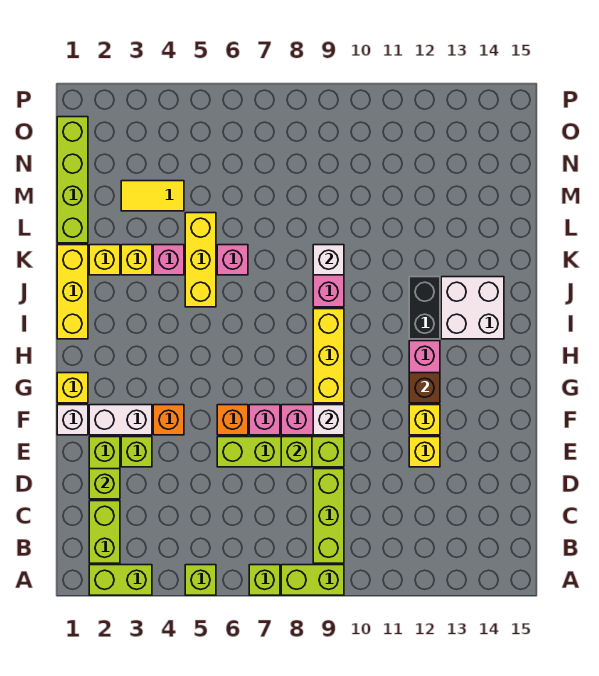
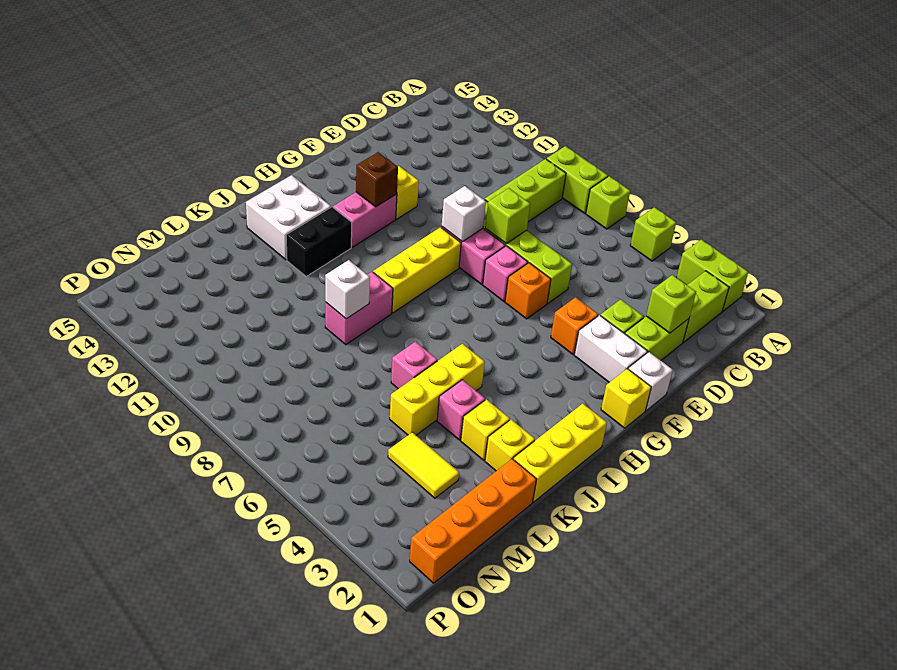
yellow 1x1 brick [409,437,440,467] -> none
lime 1x4 brick [57,117,88,243] -> orange 1x4 brick [410,459,537,583]

